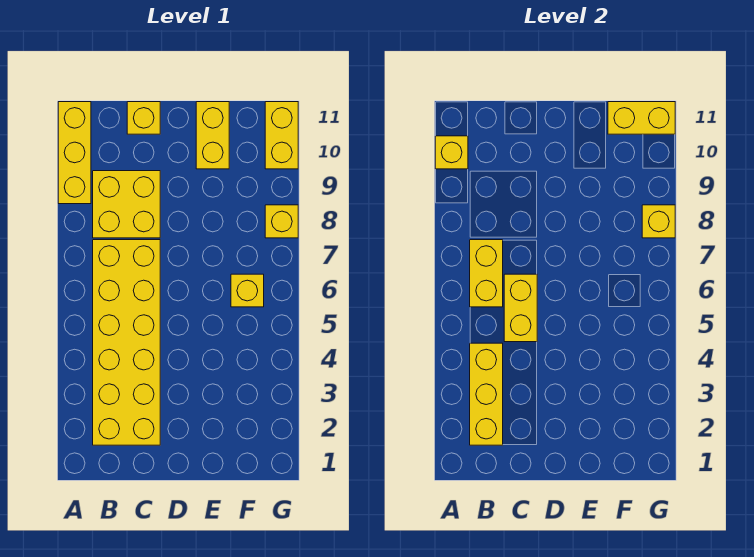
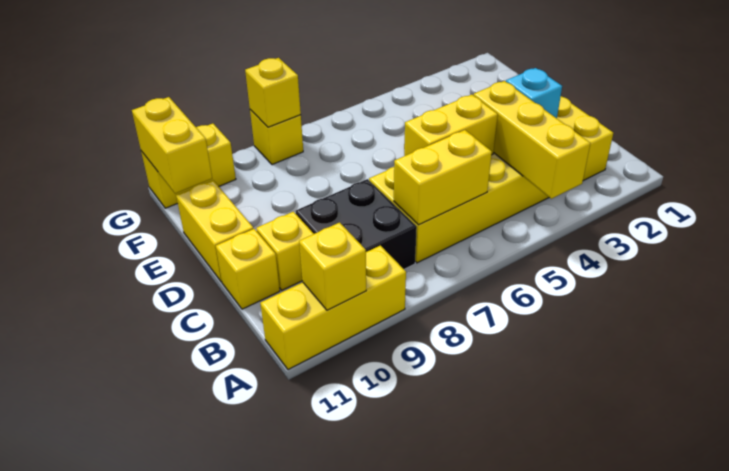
yellow 1x3 brick [470,343,503,445] -> yellow 1x3 brick turned to [474,81,591,199]
yellow 2x2 brick [93,171,160,238] -> black 2x2 brick [295,179,417,269]
none -> cyan 1x1 brick [506,68,562,118]
yellow 1x2 brick [196,102,229,169] -> yellow 1x2 brick turned to [176,180,253,282]
yellow 1x1 brick [231,274,264,307] -> yellow 1x1 brick moved to [256,212,314,290]

